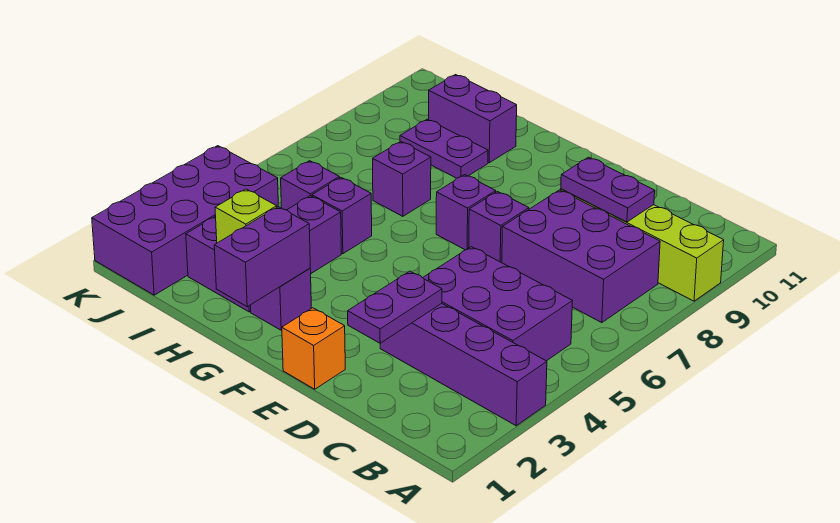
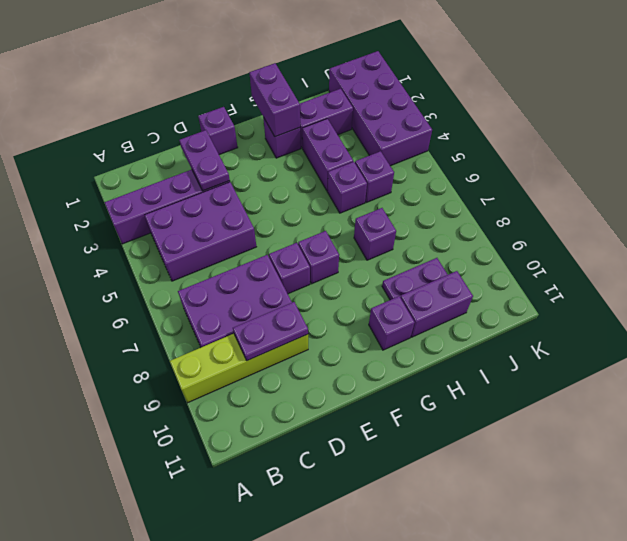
orange 1x1 brick [282,308,345,389] -> purple 1x1 brick [198,107,238,155]
none -> purple 1x1 brick [369,296,415,350]
lime 1x1 brick [215,189,277,243] -> none

